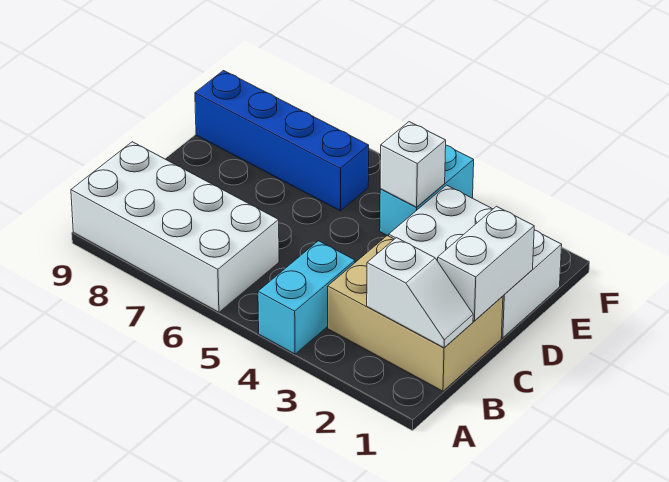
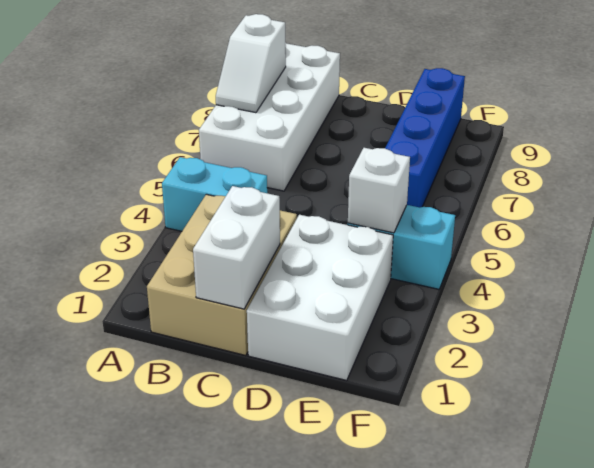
white 1x2 slope [367,238,473,348] -> white 1x2 slope moved to [216,14,286,113]
white 1x2 brick [438,206,534,321] -> white 1x2 brick turned to [193,186,280,309]

